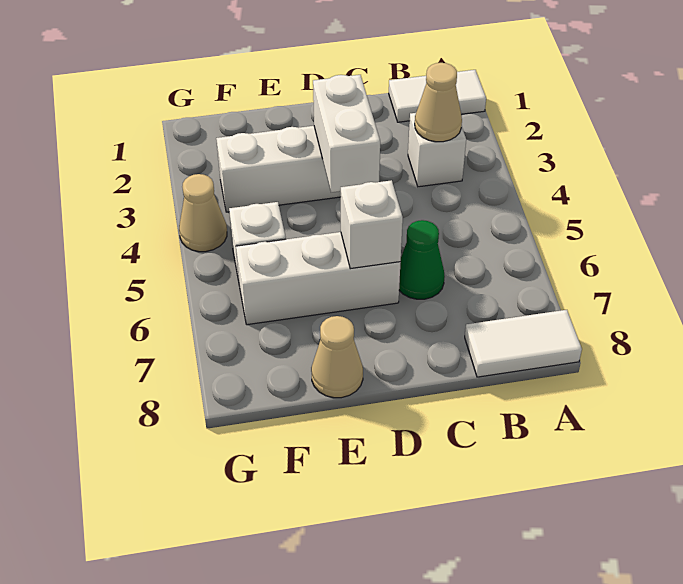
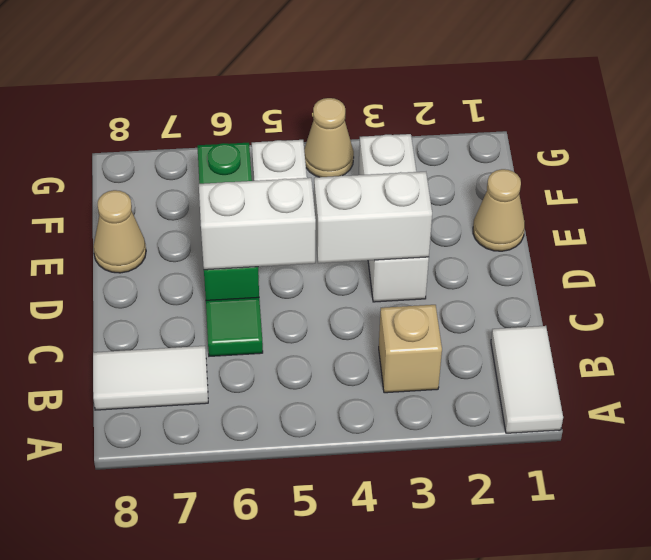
white 1x2 tile [465,310,582,377] -> white 1x2 tile turned to [93,346,208,410]
white 1x1 brick [408,113,466,187] -> tan 1x1 brick [379,305,442,393]
tan 1x1 cone [415,63,462,142] -> tan 1x1 cone moved to [473,169,525,251]
green 1x1 cone [399,220,445,299] -> green 1x1 tile [206,297,263,356]
white 1x3 brick [236,232,401,325] -> green 1x3 brick [197,143,259,300]
white 1x1 brick [341,180,403,269] -> white 1x2 brick [199,178,316,270]

